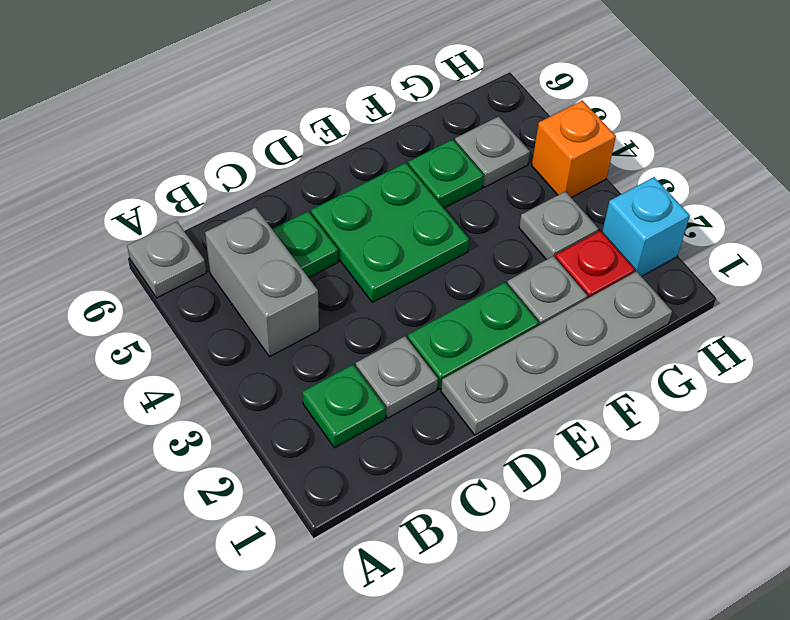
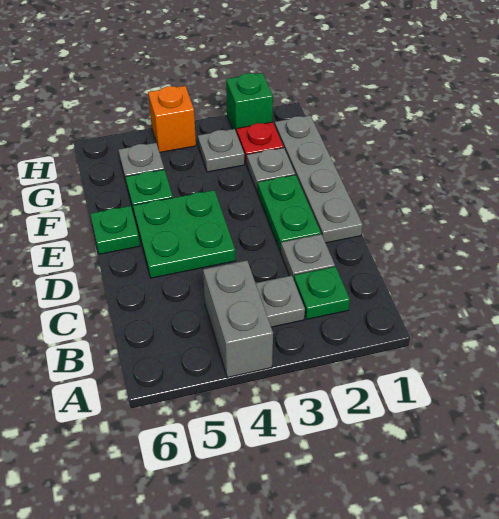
grey 1x1 plate [127,221,206,298] -> grey 1x1 plate moved to [256,276,305,327]
grey 1x2 brick [205,208,319,357] -> grey 1x2 brick turned to [203,260,273,378]
green 1x1 plate [272,211,338,278] -> green 1x1 plate moved to [90,206,140,254]
cyan 1x1 brick [602,177,690,276] -> green 1x1 brick [226,73,273,133]

